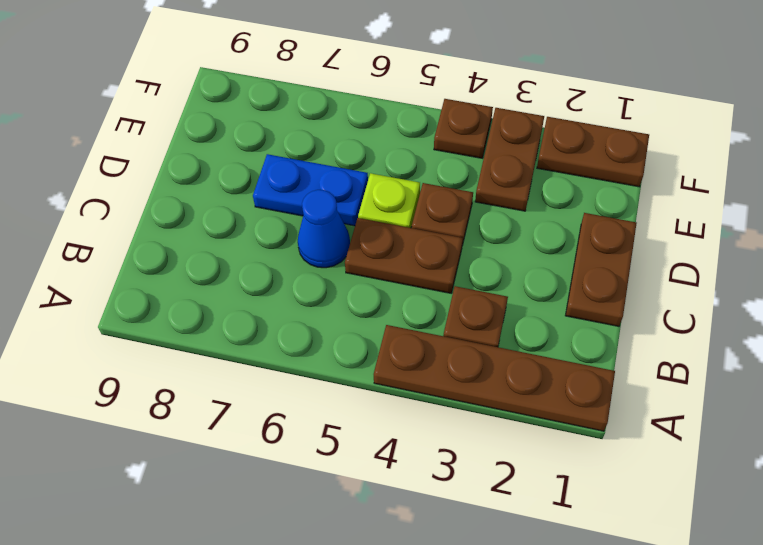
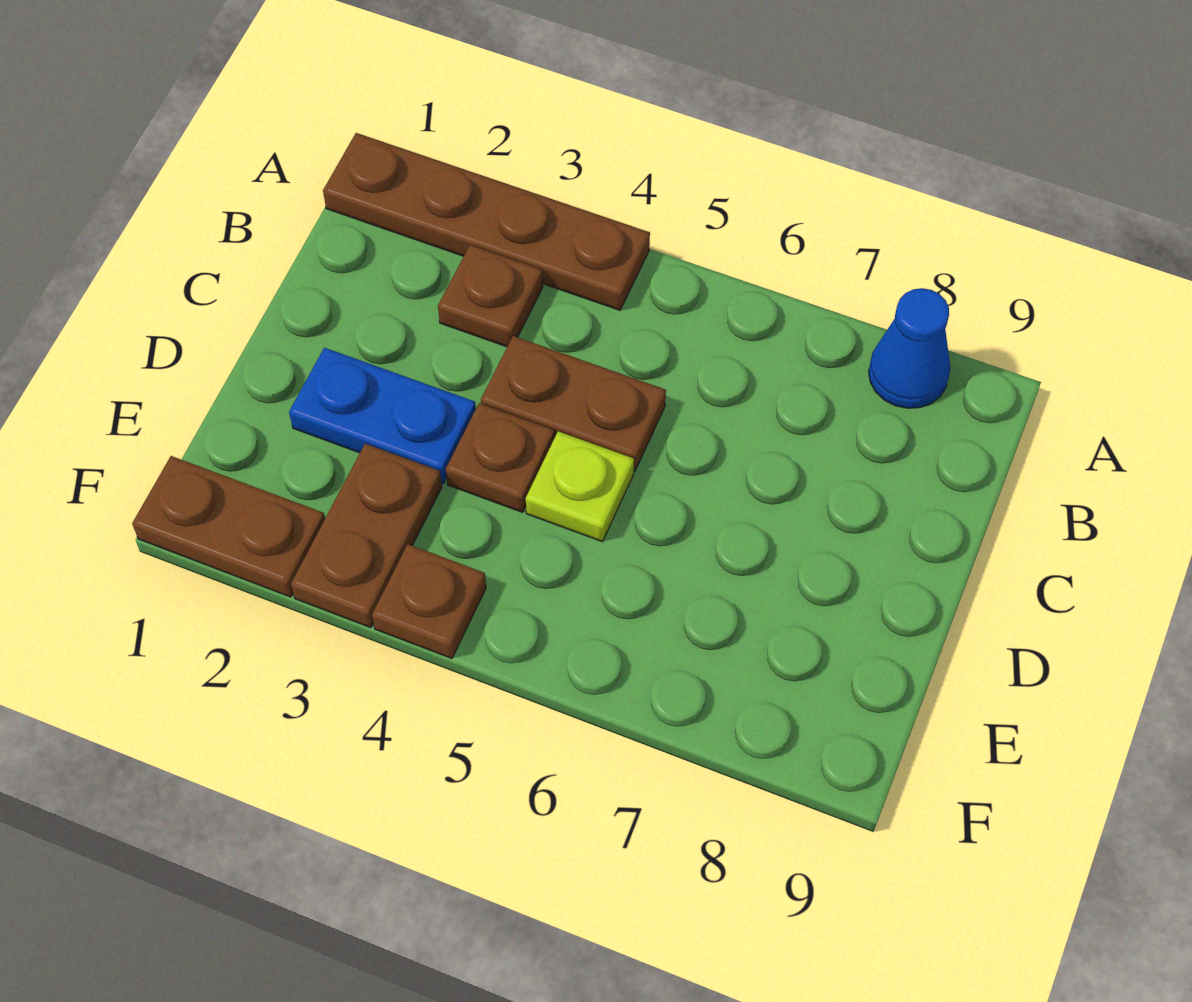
brown 1x2 plate [565,213,637,326] -> none
blue 1x1 cone [298,190,350,268] -> blue 1x1 cone moved to [869,288,950,408]
blue 1x2 plate [253,154,368,226] -> blue 1x2 plate moved to [289,348,476,483]

